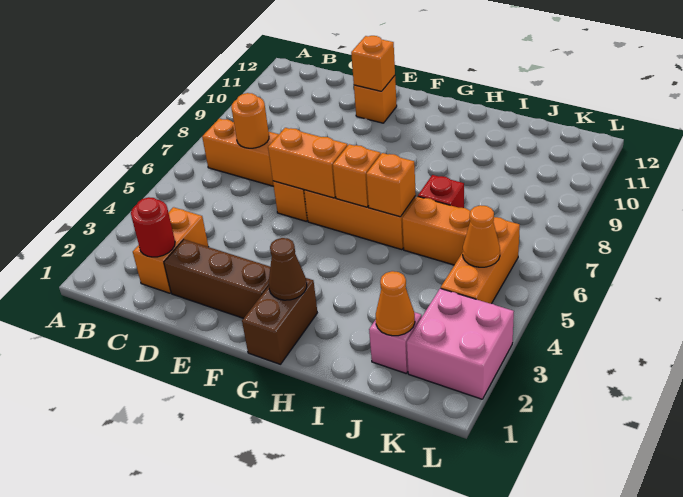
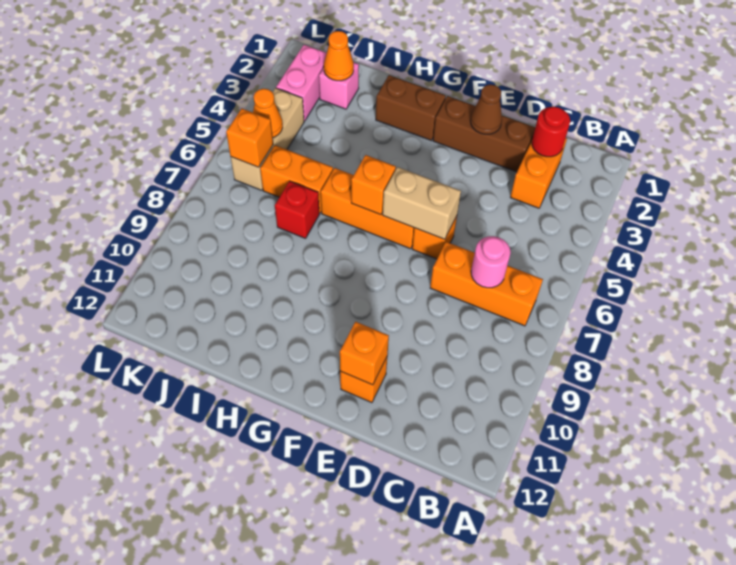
orange 1x1 round brick [231,93,269,148] -> pink 1x1 round brick [471,236,511,288]
orange 1x2 brick [268,128,348,198] -> tan 1x2 brick [383,167,461,239]
brown 1x2 brick [242,278,317,364] -> brown 1x2 brick turned to [376,75,446,141]
brown 1x1 cone [268,238,307,300] -> brown 1x1 cone moved to [470,84,502,134]
orange 1x1 brick [366,153,416,217] -> orange 1x1 brick moved to [226,109,273,167]
pink 2x2 brick [407,288,514,399] -> pink 1x2 brick [276,45,327,121]
orange 1x3 brick [441,217,520,304] -> tan 1x3 brick [231,88,304,190]

